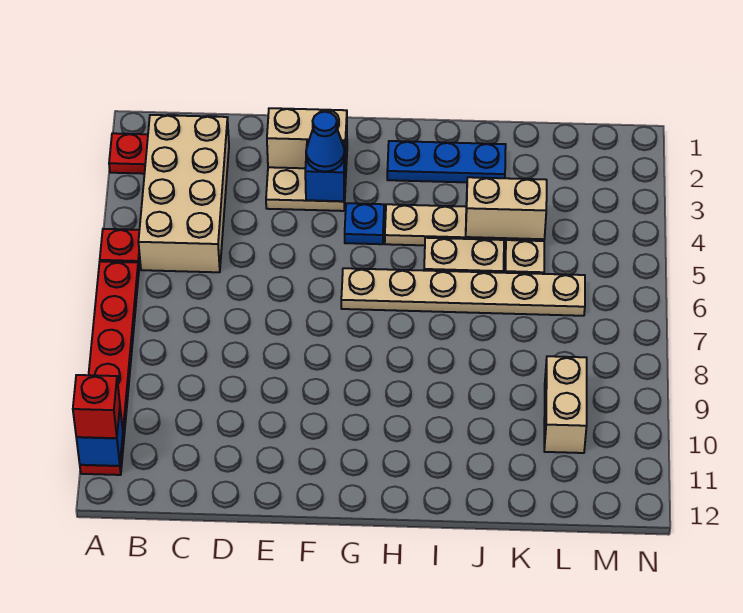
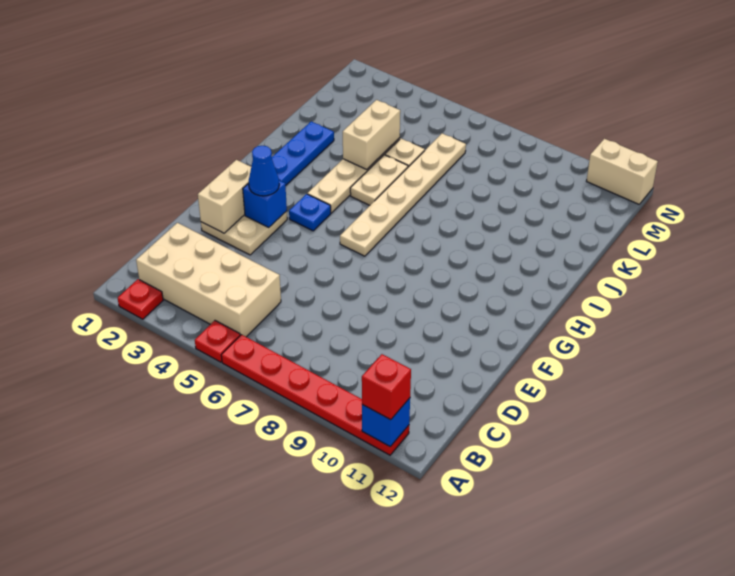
tan 1x2 brick [544,356,587,453] -> tan 1x2 brick moved to [587,139,658,204]

